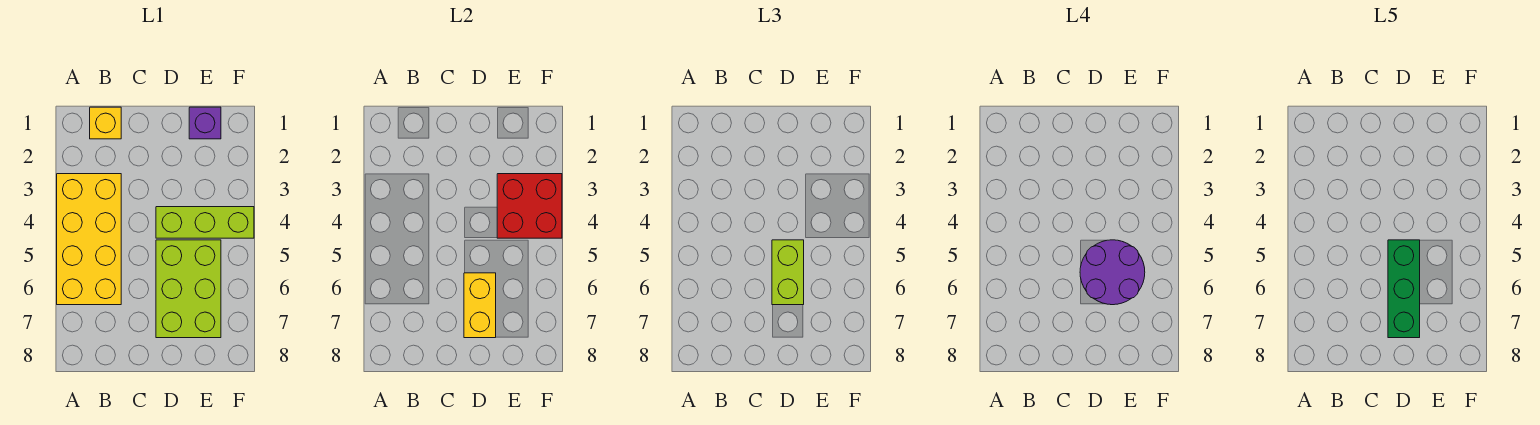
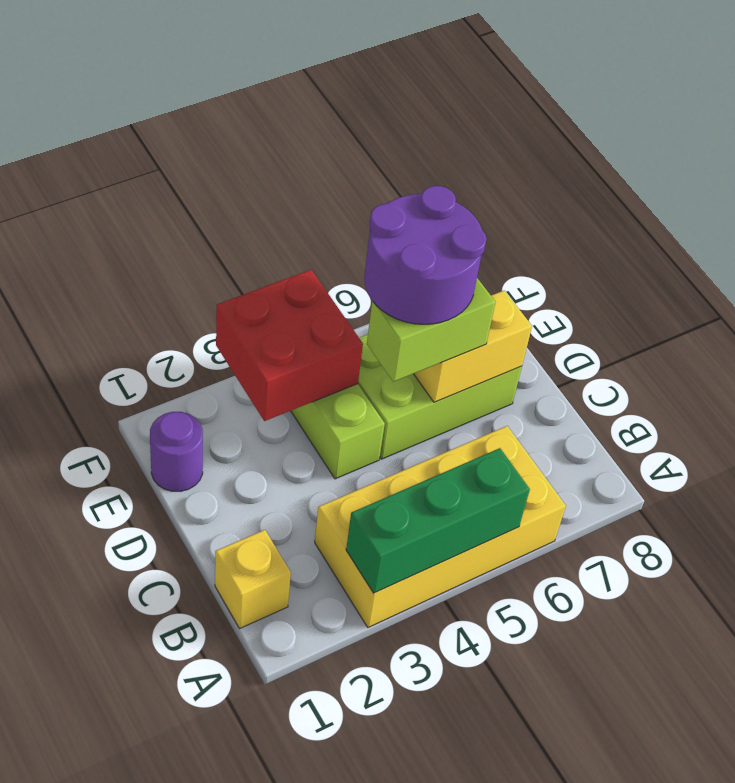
green 1x3 brick [1388,240,1420,338] -> green 1x3 brick moved to [346,448,530,593]
purple 1x1 brick [189,107,221,139] -> purple 1x1 round brick [150,412,203,491]

